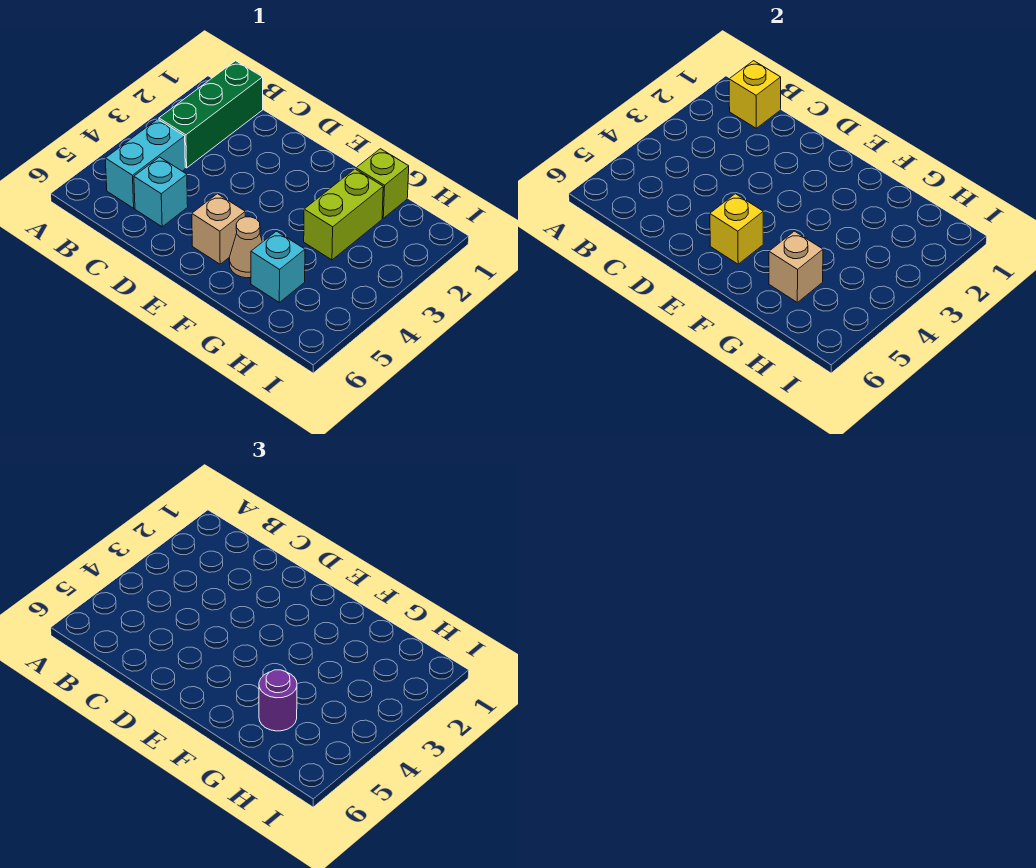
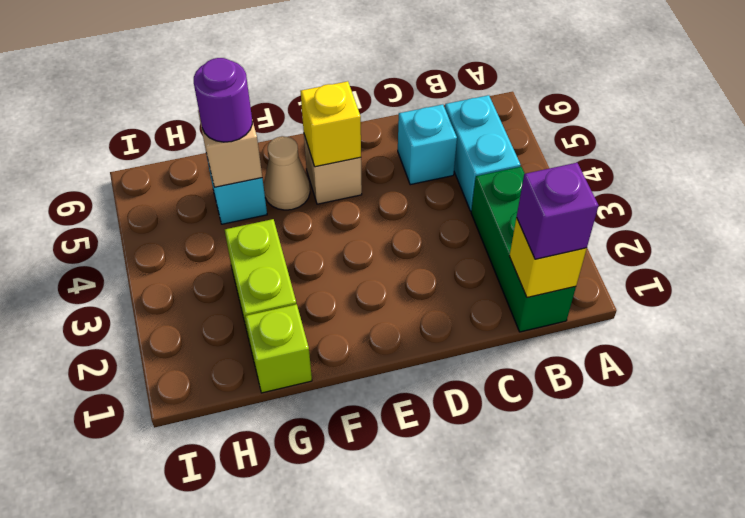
none -> purple 1x1 brick [517,163,599,259]

